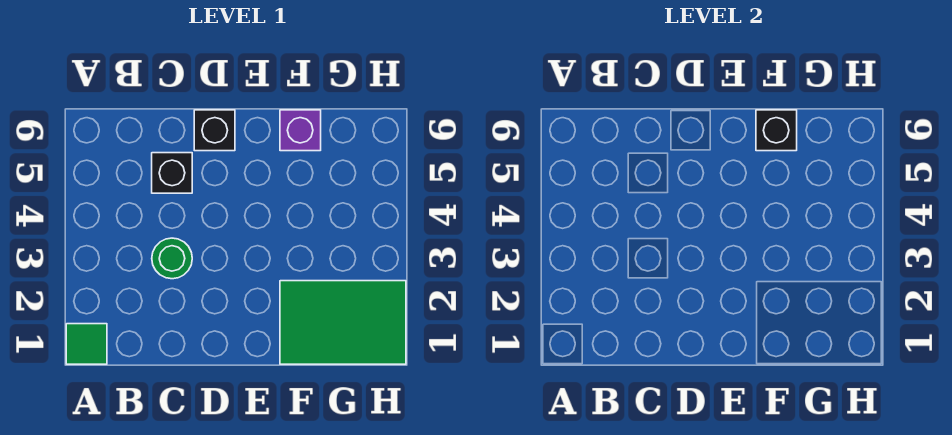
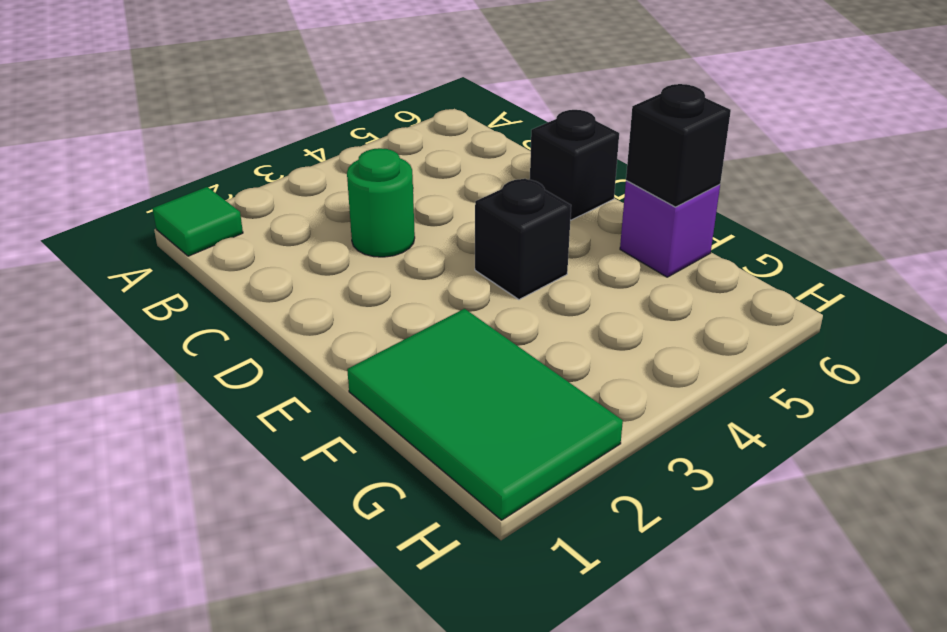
black 1x1 brick [152,153,192,193] -> black 1x1 brick moved to [475,179,571,300]

